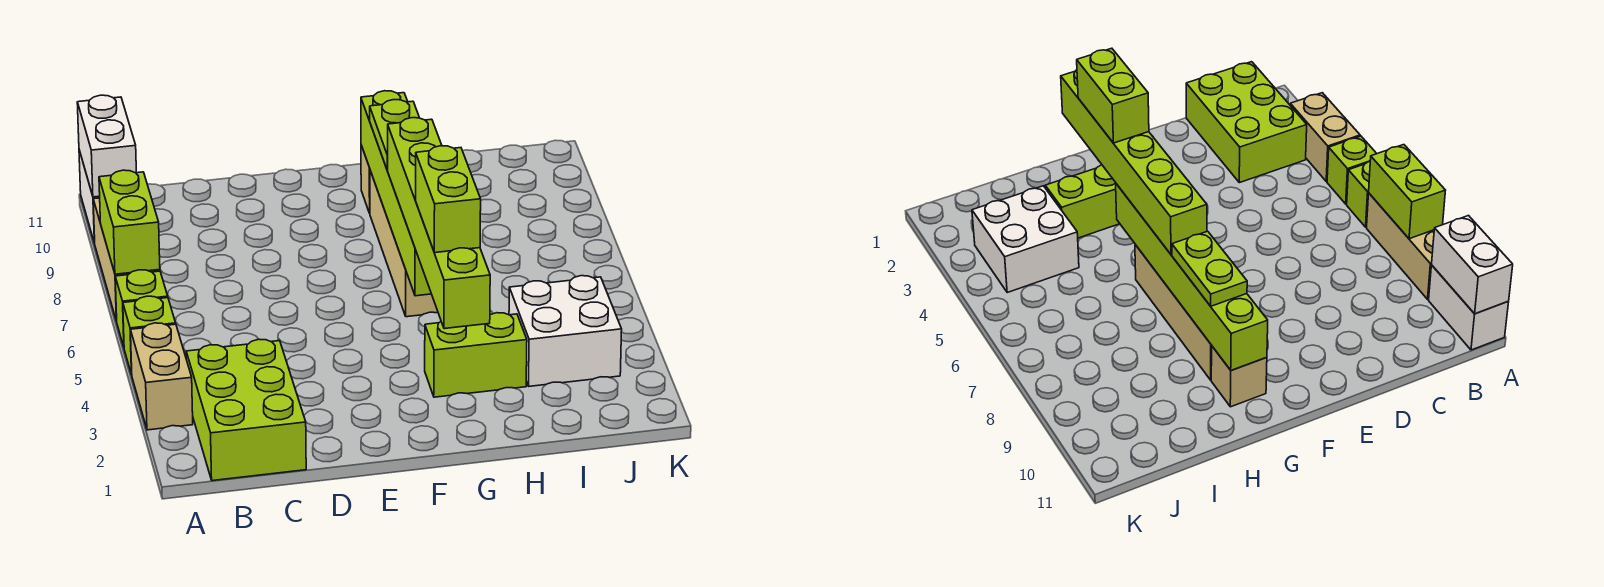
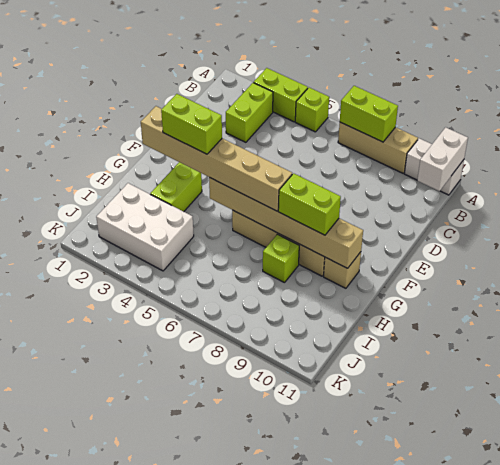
tan 1x2 brick [131,323,193,430] -> lime 1x2 brick [254,68,308,122]
lime 1x1 brick [115,270,168,347] -> lime 1x1 brick moved to [263,234,299,283]
white 1x2 brick [77,95,136,197] -> white 1x2 brick turned to [417,127,468,191]
lime 2x3 brick [186,339,306,481] -> lime 1x2 brick [226,83,273,142]
lime 1x6 brick [388,118,490,329] -> tan 1x6 brick [141,106,292,211]
lime 1x6 brick [361,91,431,296] -> tan 1x6 brick [209,177,363,268]
lime 1x2 plate [370,100,419,170] -> lime 1x2 brick [278,173,341,235]
white 2x2 brick [509,276,622,386] -> white 2x3 brick [96,183,194,271]

